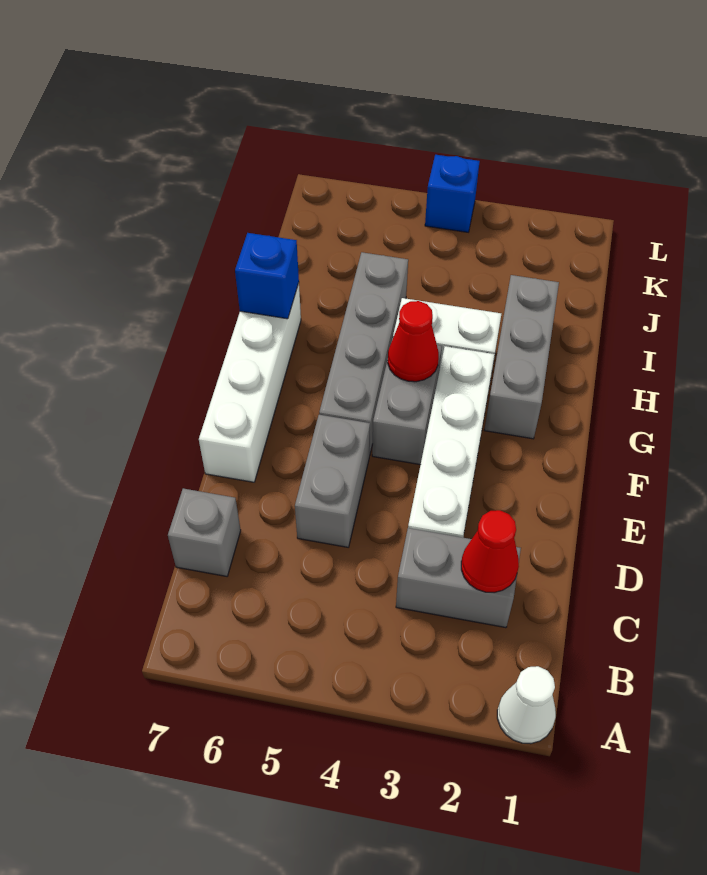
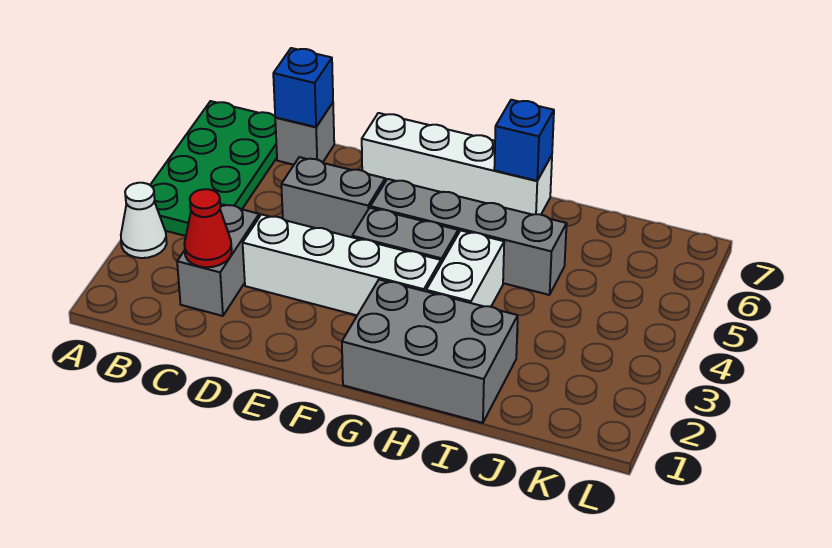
white 1x1 cone [497,666,556,744] -> white 1x1 cone moved to [121,183,167,258]
none -> green 2x4 plate [150,101,277,236]
grey 1x3 brick [485,275,559,439] -> grey 2x3 brick [342,280,518,423]
red 1x1 cone [388,301,439,382] -> none
blue 1x1 brick [425,155,480,232] -> blue 1x1 brick moved to [273,48,333,127]

